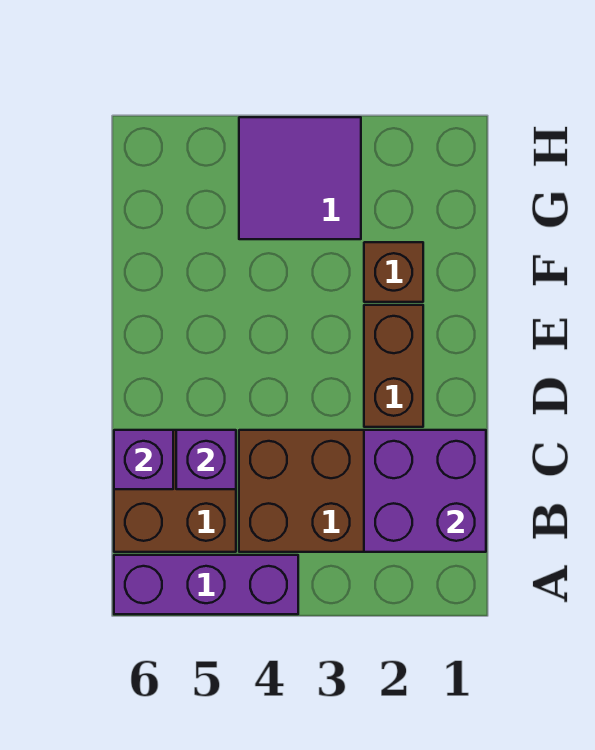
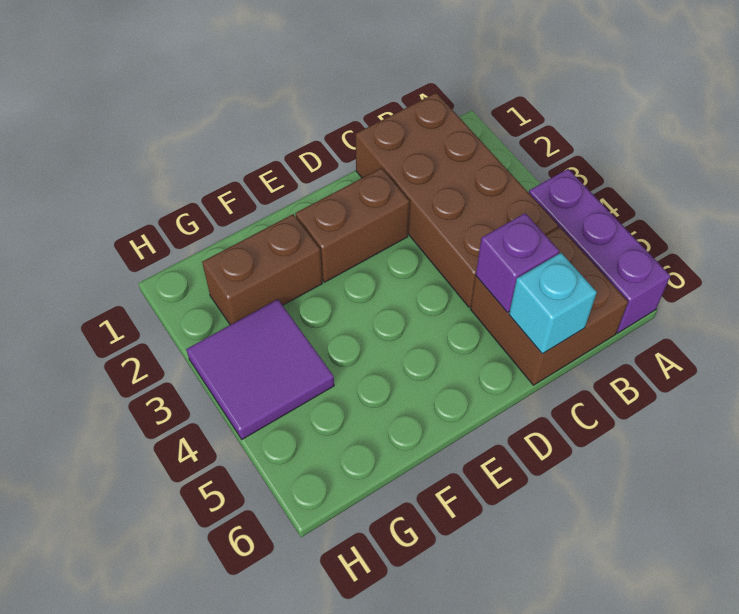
purple 2x2 brick [364,430,486,552] -> none
purple 1x1 brick [114,430,173,489] -> cyan 1x1 brick [509,253,597,354]
brown 1x1 brick [364,242,423,302] -> brown 1x2 brick [202,214,322,325]

